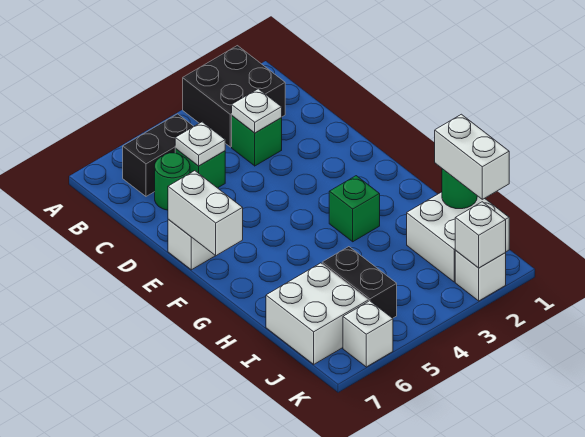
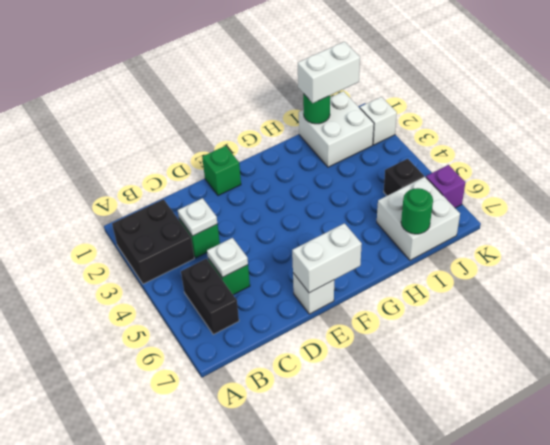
green 1x1 round brick [155,153,190,210] -> green 1x1 round brick moved to [401,188,433,234]
green 1x1 brick [329,176,380,242] -> green 1x1 brick moved to [202,146,241,196]
black 1x2 brick [322,247,397,318] -> black 1x1 brick [384,159,424,196]
white 1x1 brick [455,202,506,268] -> none
white 1x1 brick [343,301,393,367] -> purple 1x1 brick [426,165,465,208]

